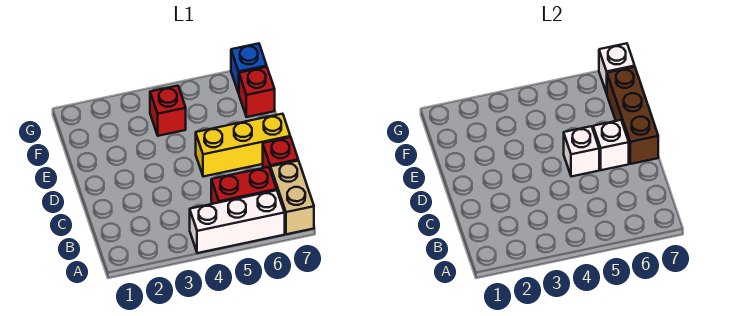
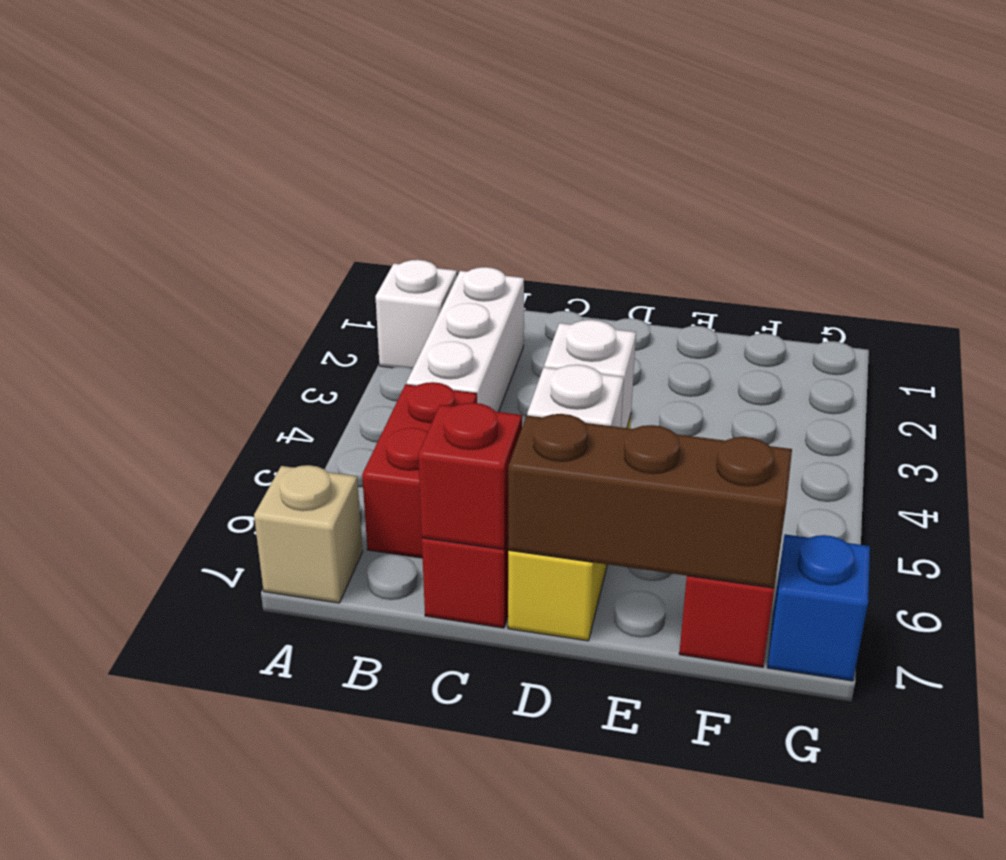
white 1x3 brick [190,190,285,253] -> white 1x3 brick moved to [406,267,524,412]
tan 1x2 brick [271,161,314,234] -> tan 1x1 brick [254,465,363,603]
red 1x1 brick [150,86,186,136] -> red 1x1 brick moved to [418,403,522,550]
white 1x1 brick [599,43,635,93] -> white 1x1 brick moved to [375,260,457,368]

